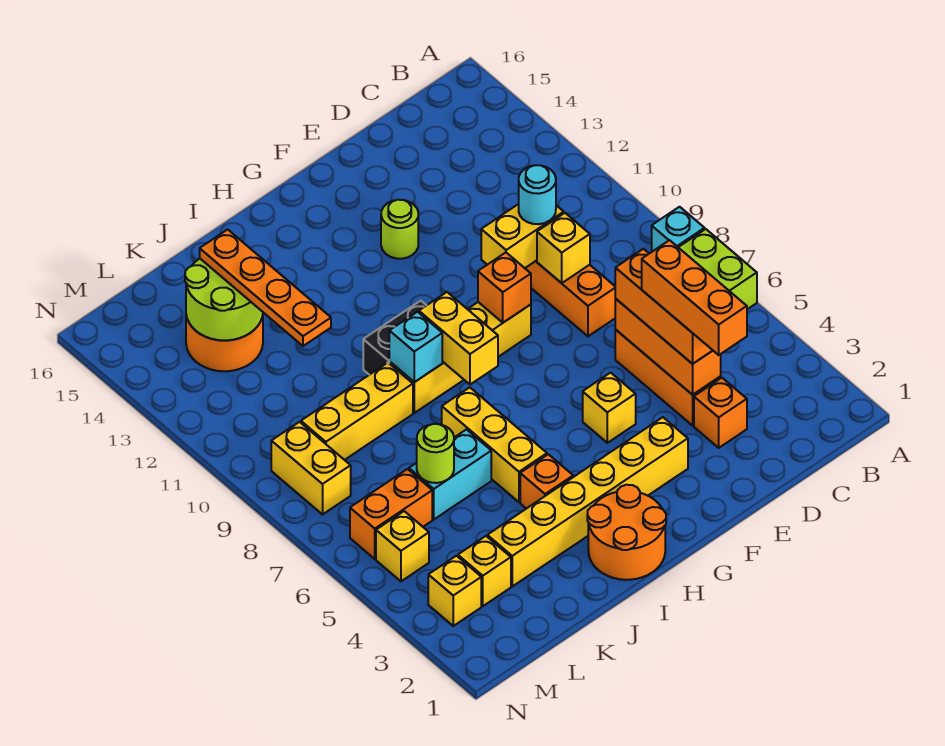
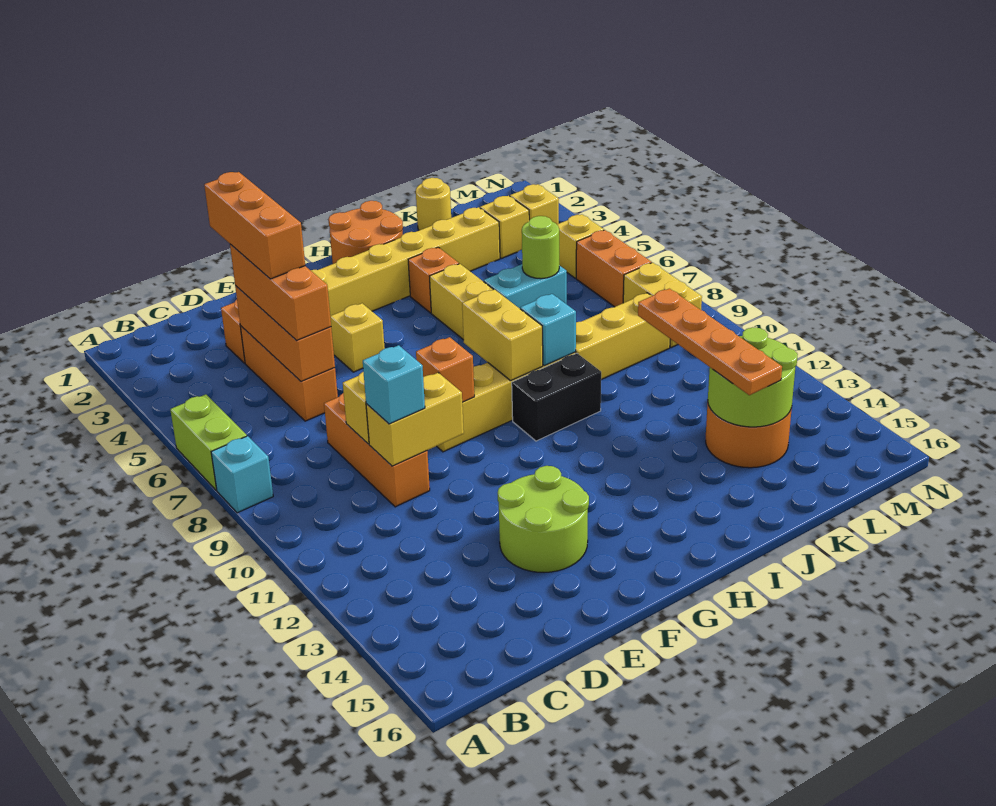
cyan 1x1 round brick [519,165,556,224] -> cyan 1x1 brick [363,345,425,424]
lime 1x1 round brick [381,200,418,259] -> lime 2x2 round brick [498,466,589,572]
none -> yellow 1x1 round brick [416,178,451,230]
orange 1x2 brick [350,469,432,559] -> orange 1x2 brick turned to [576,230,652,307]

